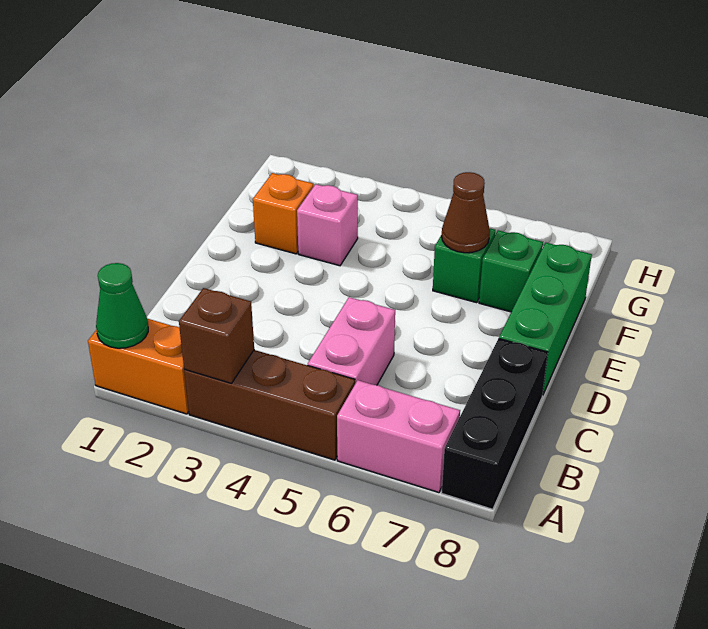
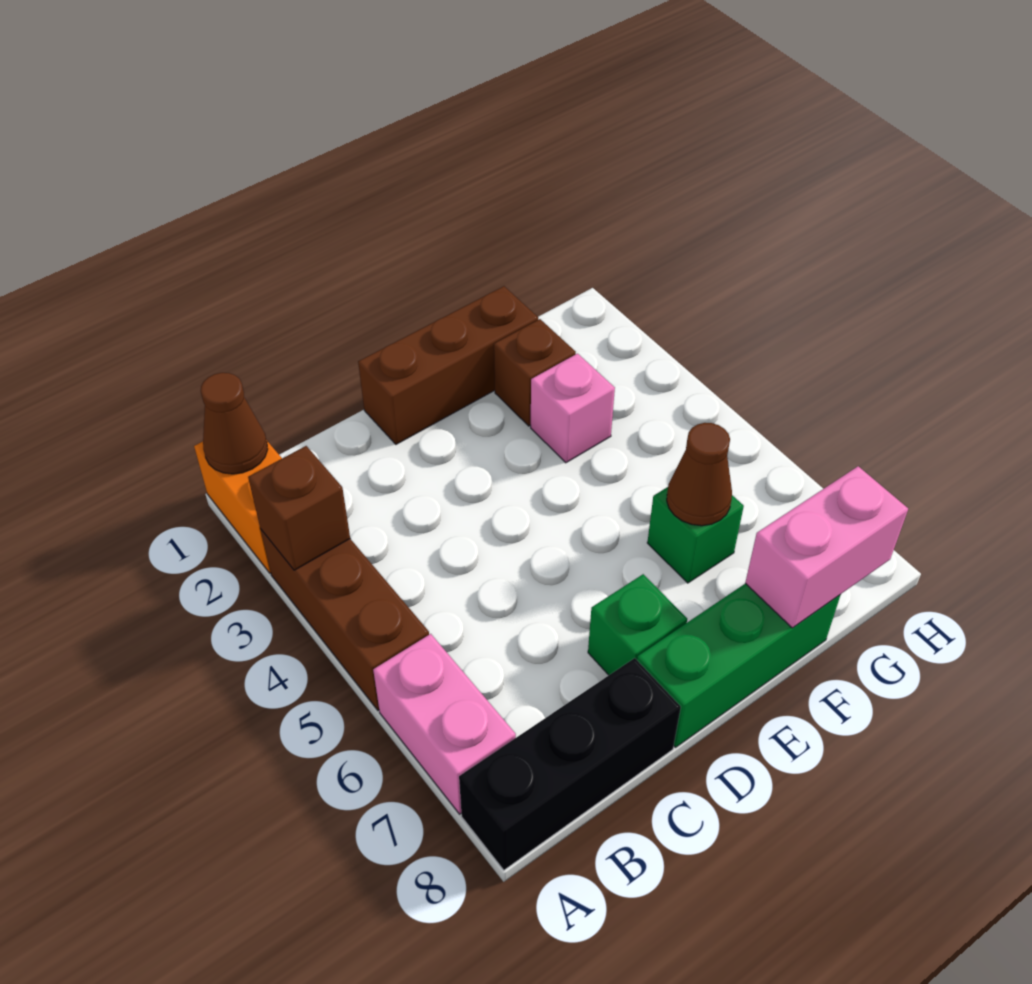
green 1x1 cone [96,263,148,348] -> brown 1x1 cone [201,373,268,474]
pink 1x2 brick [308,297,395,385] -> pink 1x2 brick moved to [745,466,908,628]
none -> brown 1x3 brick [358,286,538,444]
orange 1x1 brick [253,173,314,254] -> brown 1x1 brick [494,319,576,426]
green 1x1 brick [479,230,543,312] -> green 1x1 brick moved to [588,574,687,675]

